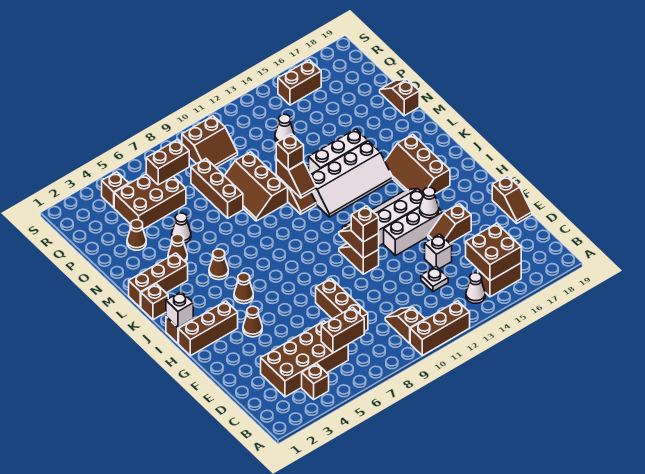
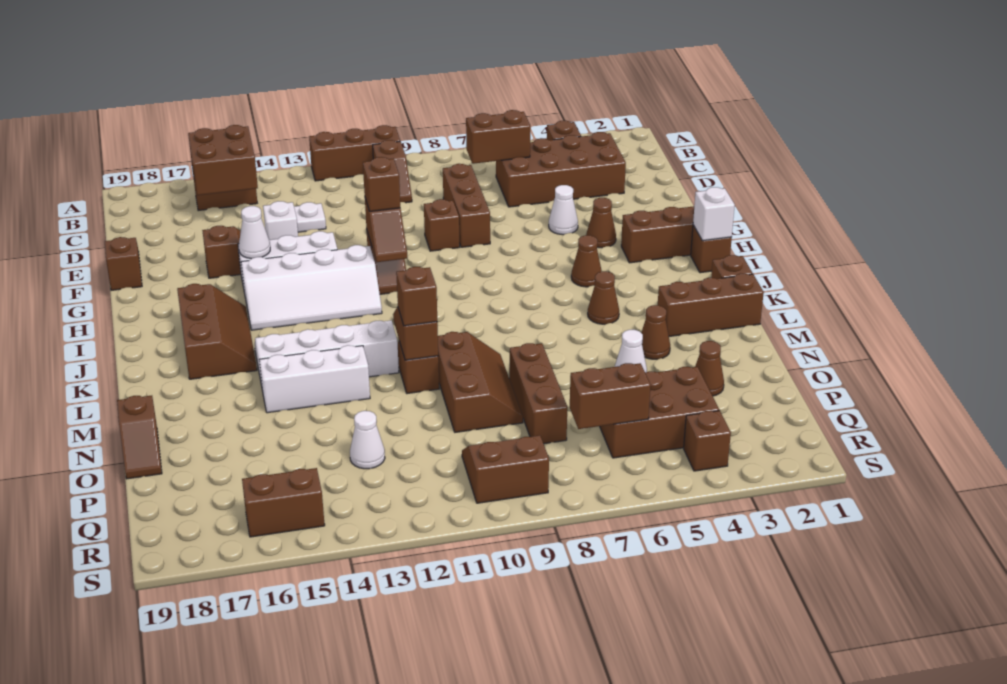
white 1x1 cone [466,273,485,303] -> white 1x1 cone moved to [549,185,578,235]
none -> brown 1x1 brick [424,199,460,251]

